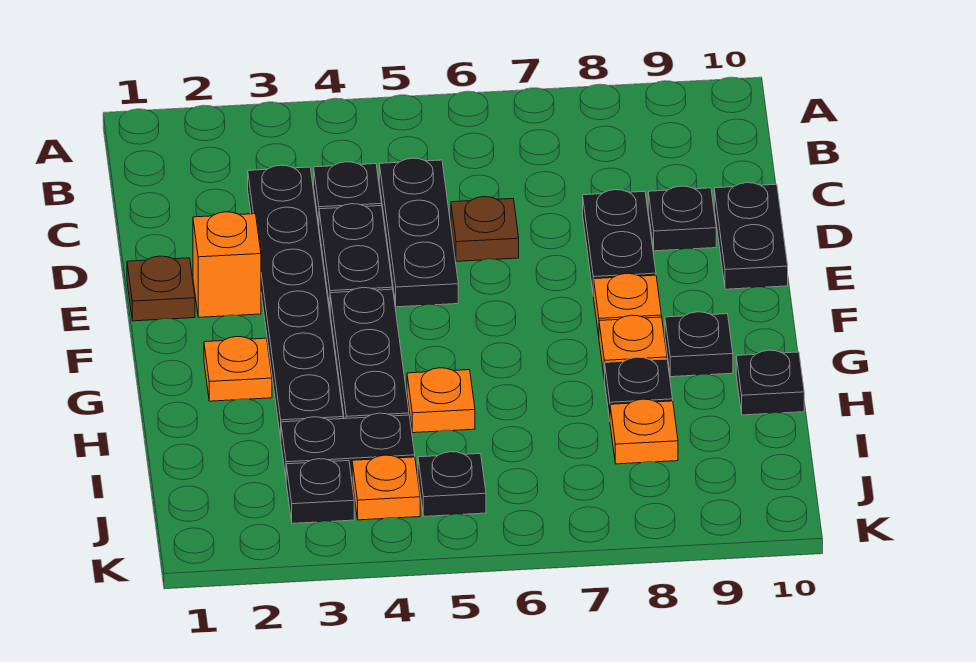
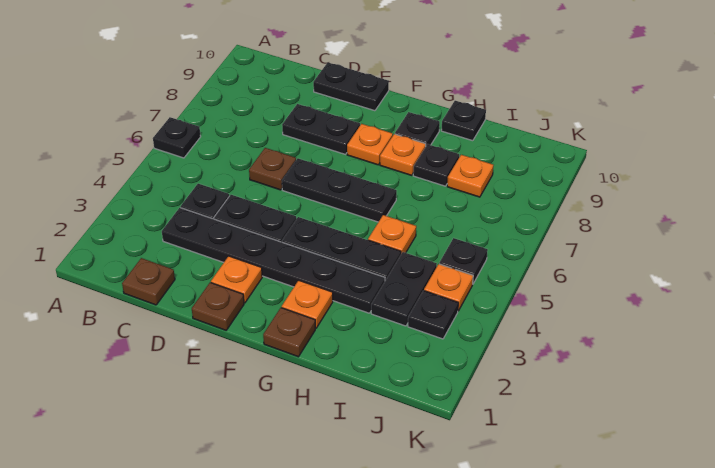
none -> brown 1x1 plate [122,258,175,305]
black 1x3 plate [379,158,458,307] -> black 1x3 plate moved to [282,158,397,222]
black 1x1 plate [648,186,716,251] -> black 1x1 plate moved to [153,117,201,158]
orange 1x1 brick [193,212,261,317] -> orange 1x1 plate [211,256,262,303]
none -> brown 1x1 plate [263,308,315,357]

